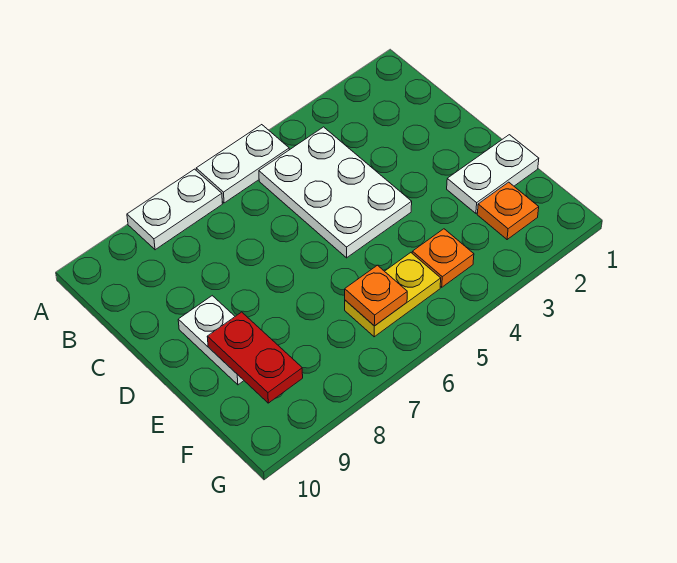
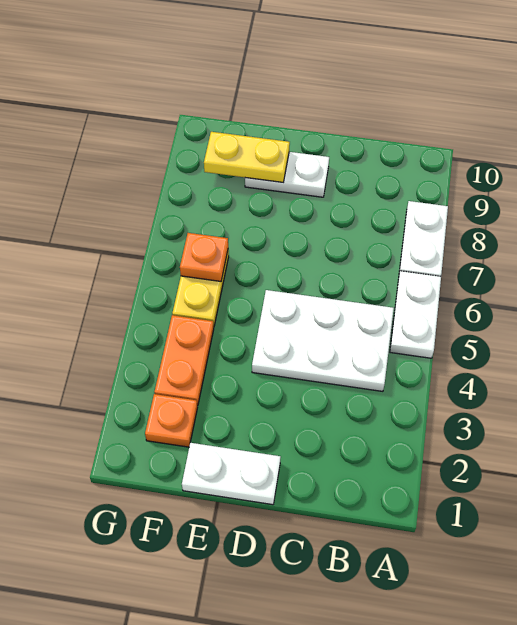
white 1x2 plate [447,135,539,213] -> white 1x2 plate turned to [182,443,280,505]
red 1x2 plate [207,312,303,403] -> yellow 1x2 plate [204,132,290,182]
orange 1x1 plate [412,229,474,287] -> orange 1x2 plate [154,315,214,406]

